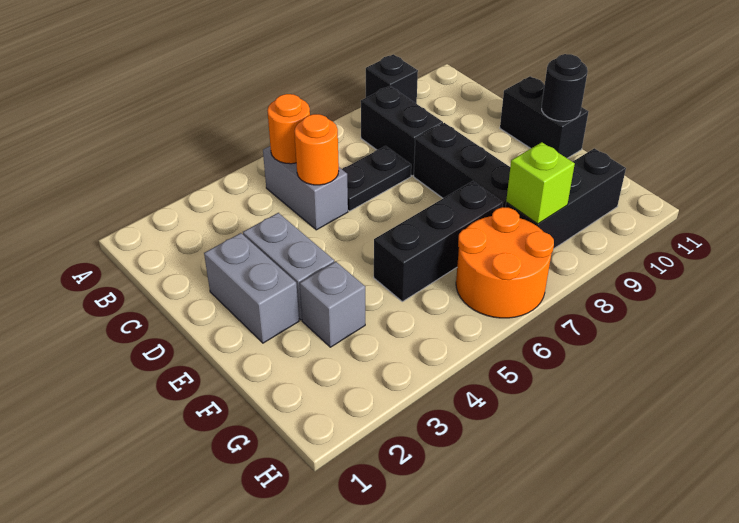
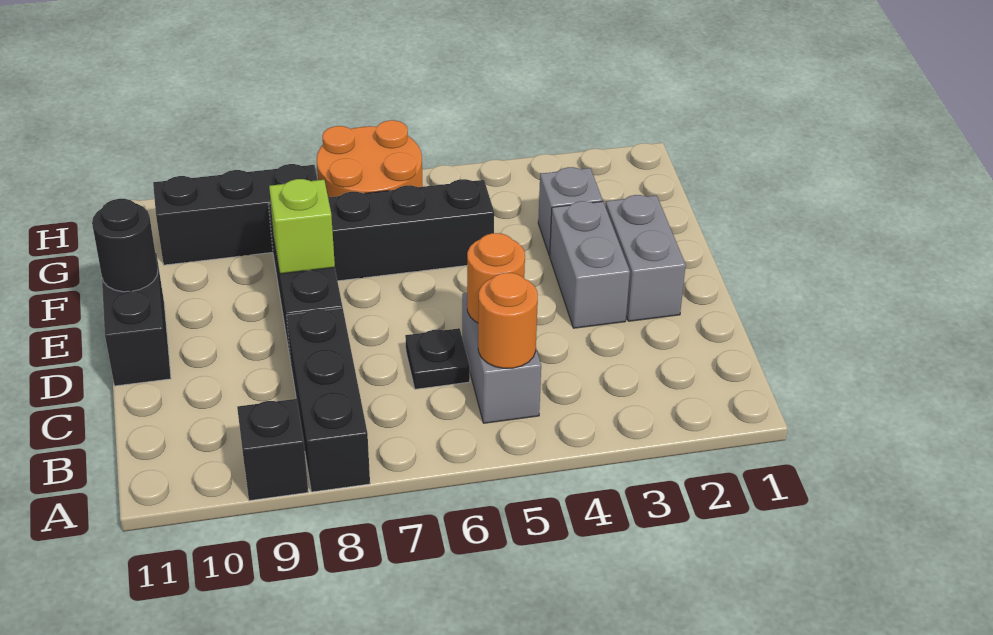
black 1x2 brick [361,86,443,176] -> black 1x3 brick [286,308,370,492]
black 1x2 plate [342,146,411,211] -> black 1x1 plate [405,328,470,389]
lime 1x1 brick [506,142,575,224] -> lime 1x1 brick moved to [269,179,335,274]

